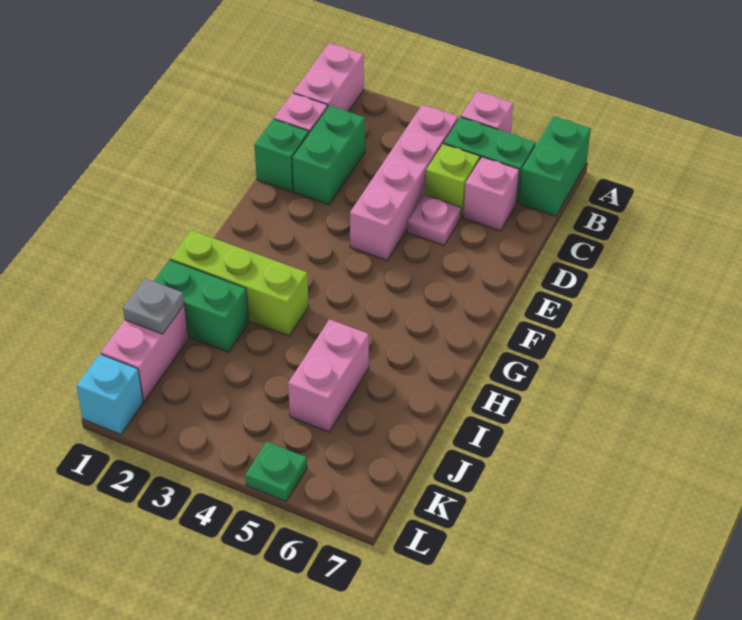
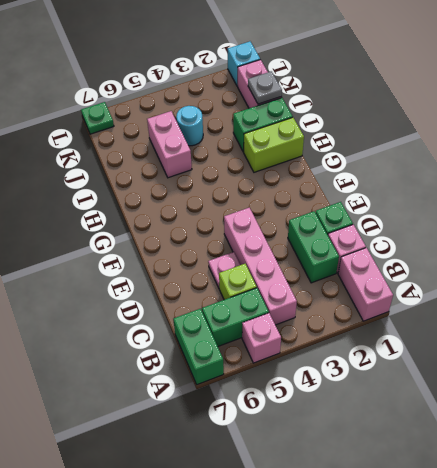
pink 1x1 brick [464,157,519,231] -> none
lime 1x3 brick [170,230,309,336] -> lime 1x2 brick [244,117,304,172]
none -> cyan 1x1 round brick [176,106,203,146]
green 1x1 plate [245,442,307,501] -> green 1x1 plate moved to [81,102,114,134]

